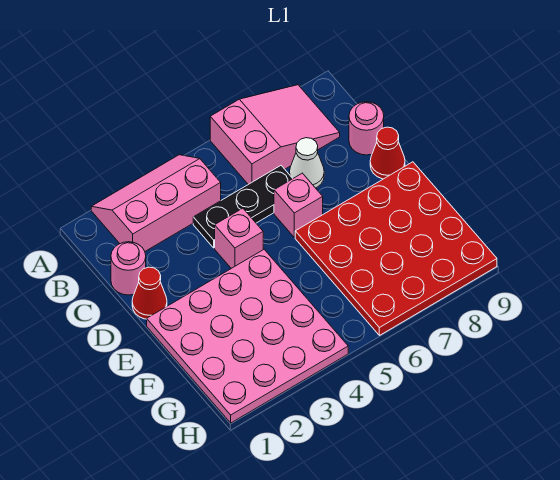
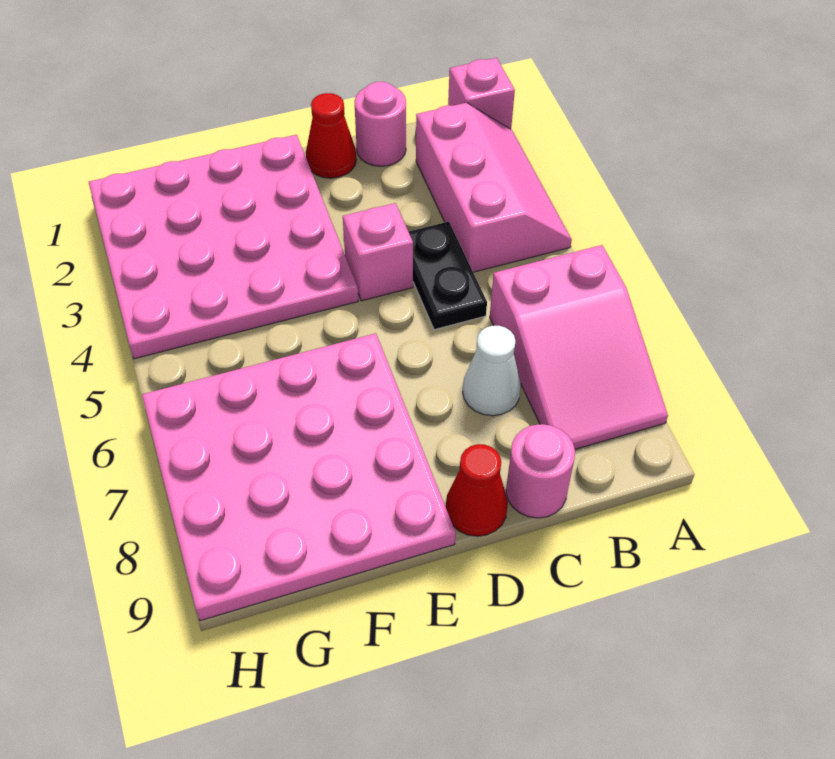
black 1x3 plate [193,166,293,248] -> black 1x2 plate [408,222,487,330]
pink 1x1 brick [274,173,323,237] -> pink 1x1 brick moved to [448,58,515,129]
red 4x4 plate [295,162,497,335] -> pink 4x4 plate [142,333,456,621]

